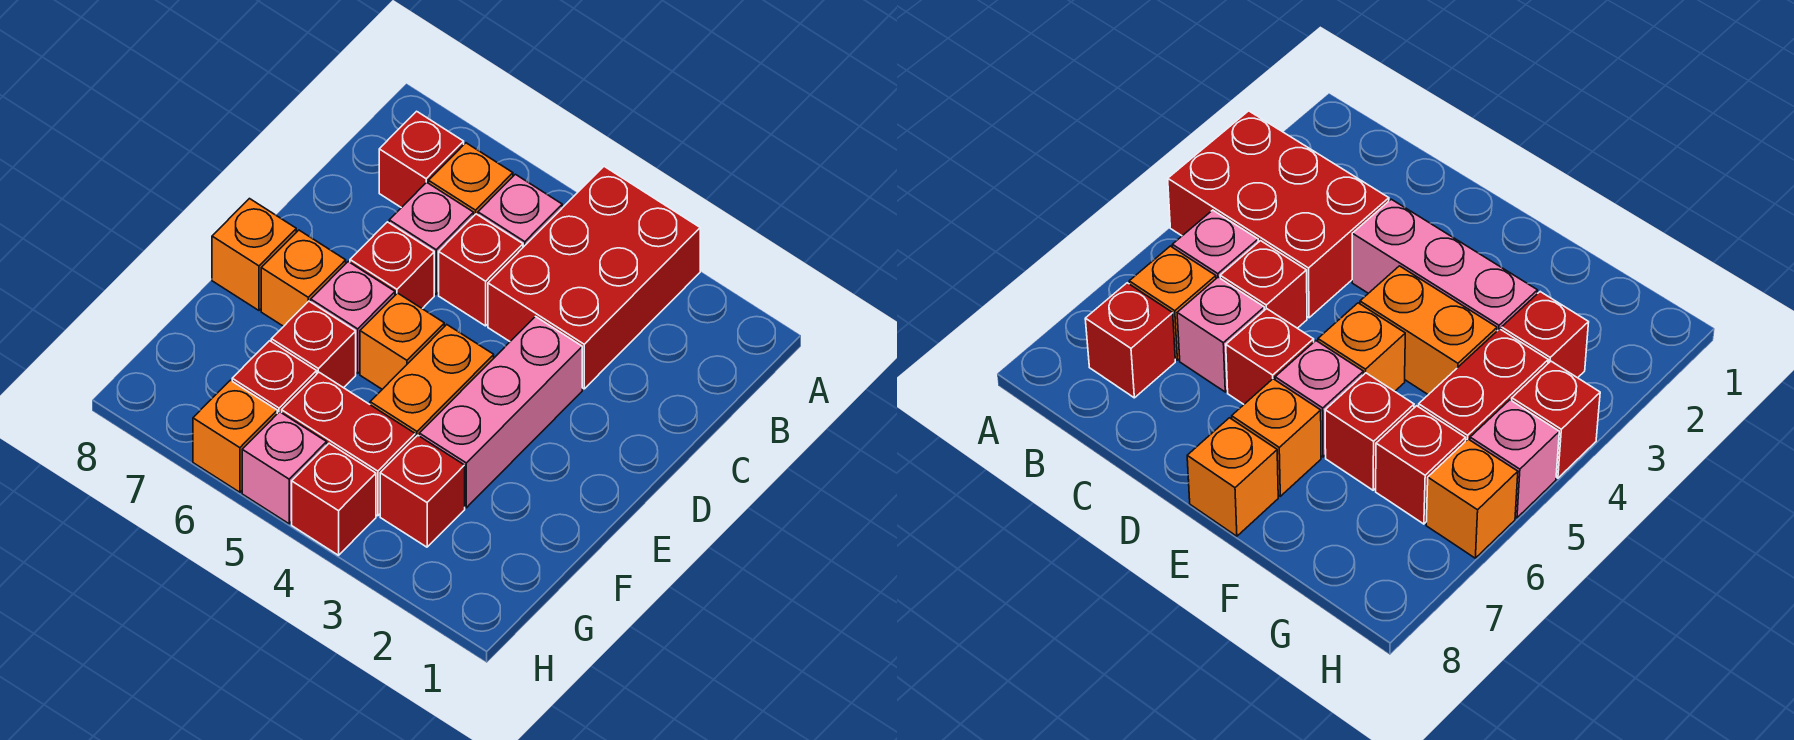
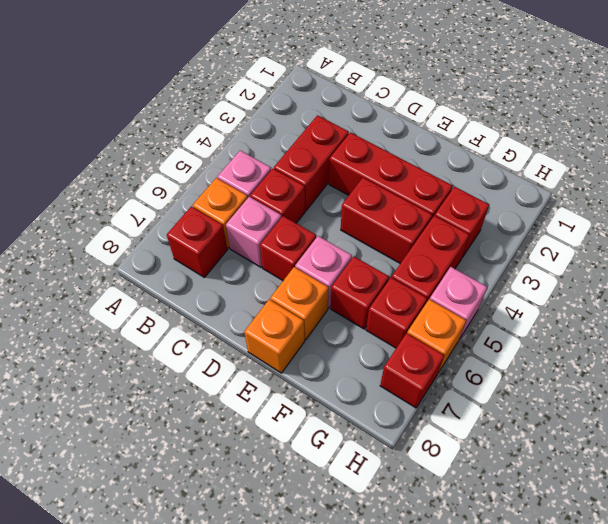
red 2x3 brick [488,166,700,389] -> red 1x2 brick [274,115,349,210]
pink 1x3 brick [419,317,582,508] -> red 1x3 brick [329,132,453,219]
orange 1x2 brick [370,325,494,437] -> red 1x2 brick [341,178,432,264]
orange 1x1 brick [360,293,444,389] -> none
red 1x1 brick [292,443,376,555] -> red 1x1 brick moved to [380,333,444,408]

